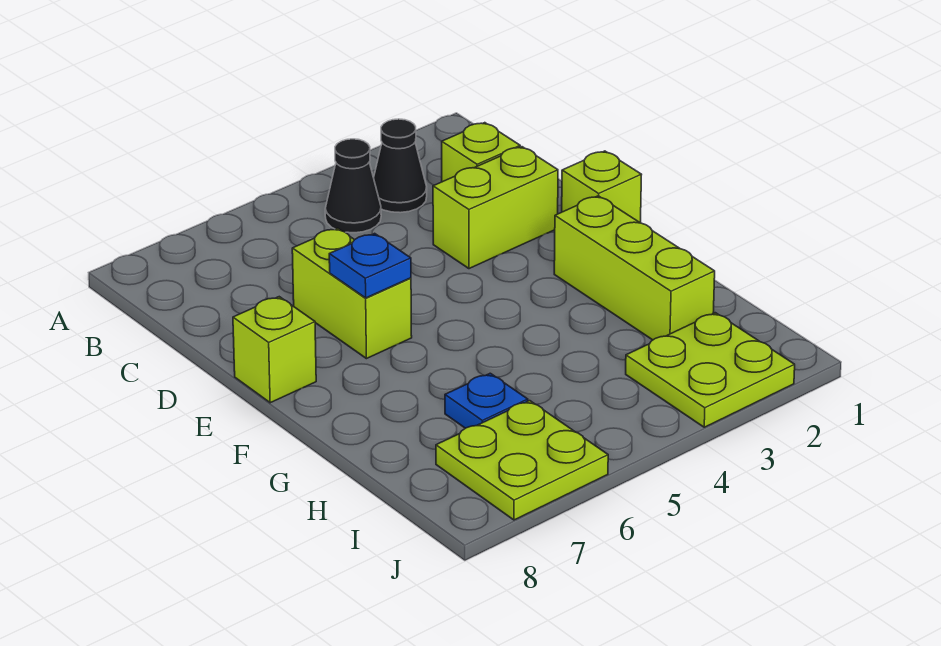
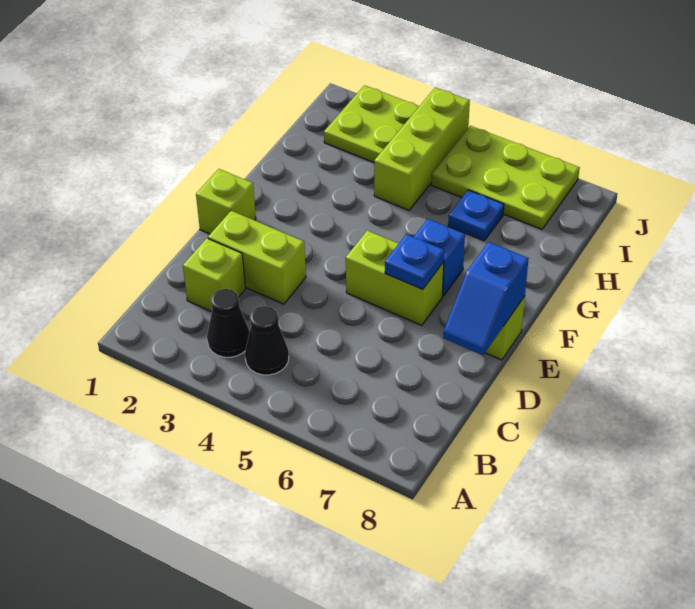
lime 1x2 brick [292,228,412,359] -> lime 1x2 brick turned to [346,231,444,325]
none -> blue 1x2 slope [443,242,529,355]
lime 1x3 brick [554,196,715,340] -> lime 1x3 brick moved to [374,87,470,210]
none -> blue 1x1 brick [414,219,465,296]
lime 2x2 plate [436,401,608,520] -> lime 2x3 plate [431,126,580,229]

